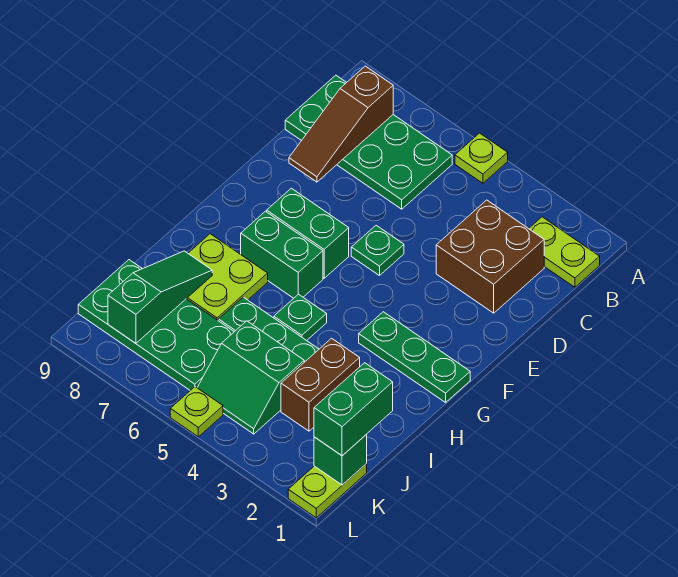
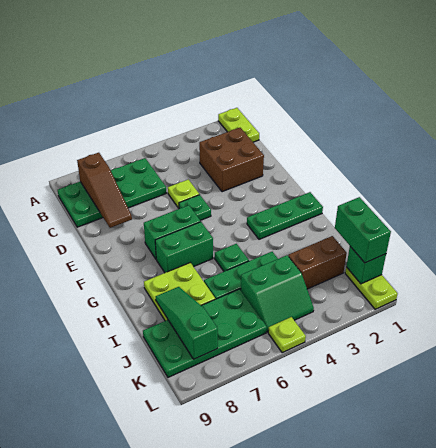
lime 1x1 plate [455,133,508,183] -> lime 1x1 plate moved to [168,179,199,208]
lime 1x2 plate [529,217,600,287] -> lime 1x2 plate turned to [218,108,259,142]
brown 1x2 brick [281,338,360,431] -> brown 1x2 brick turned to [288,236,347,289]

